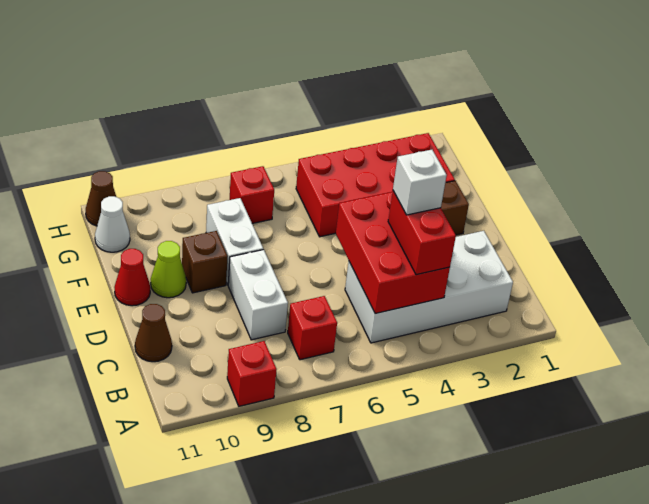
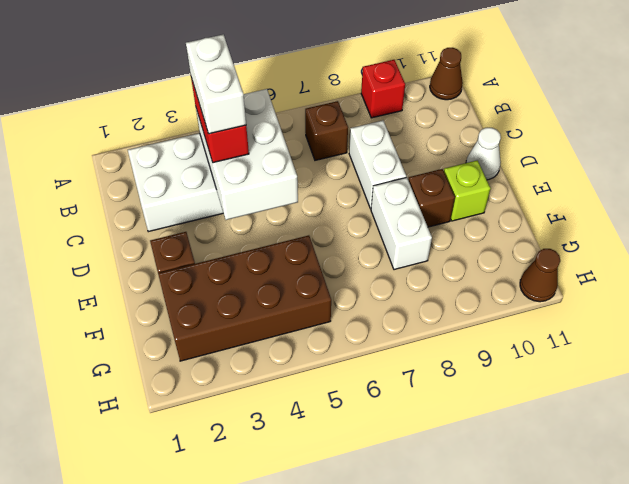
red 2x3 brick [336,192,450,314] -> white 2x3 brick [196,89,298,220]
red 1x1 brick [288,296,337,360] -> brown 1x1 brick [305,101,348,160]
white 1x1 brick [393,150,447,215] -> white 1x2 brick [186,34,246,134]
brown 1x1 cone [135,304,172,362] -> brown 1x1 cone moved to [430,48,463,100]
lime 1x1 cone [151,241,186,298] -> lime 1x1 brick [444,160,491,221]
red 1x1 cone [115,249,150,306] -> none
red 2x4 brick [296,133,455,237] -> brown 2x4 brick [158,235,331,361]
red 1x1 brick [230,166,274,223] -> none
white 1x1 cone [95,196,130,252] -> white 1x1 cone moved to [466,128,501,180]

